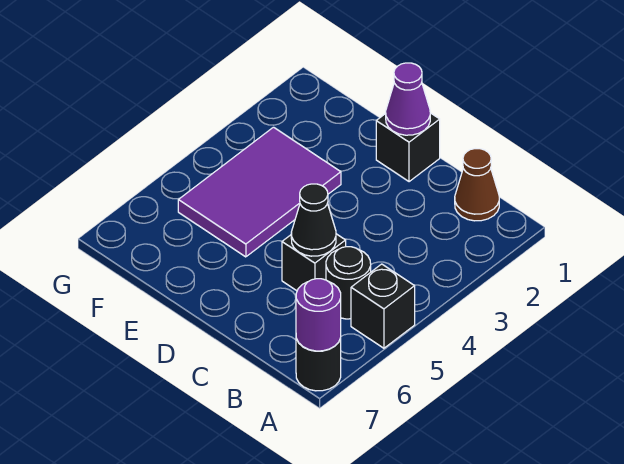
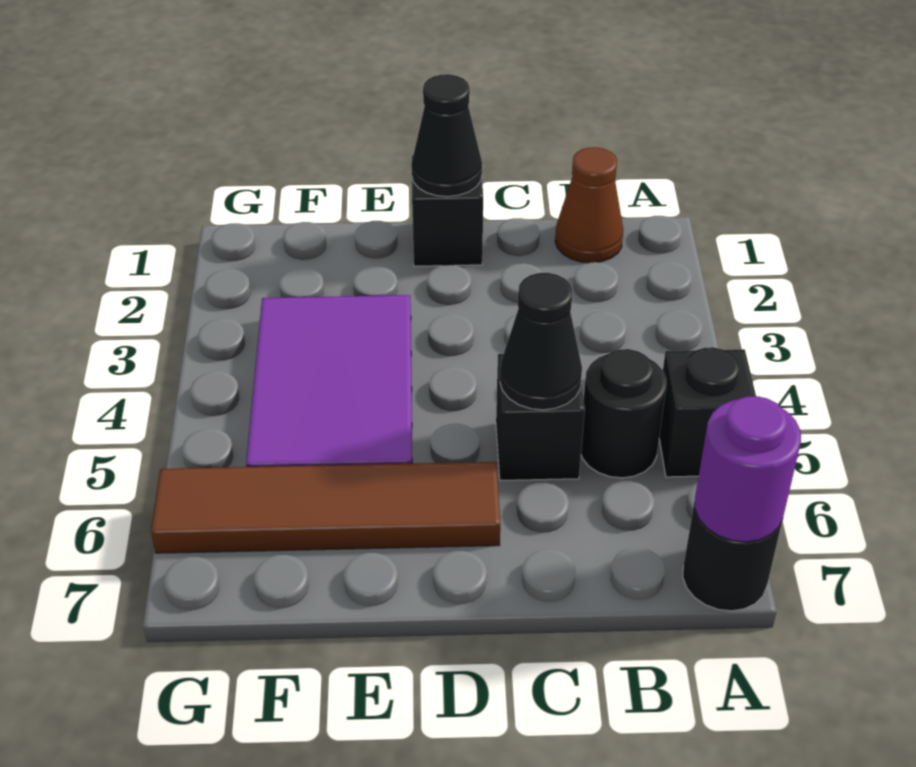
purple 1x1 cone [386,63,430,135] -> black 1x1 cone [411,74,482,197]
none -> brown 1x4 tile [151,462,500,553]

